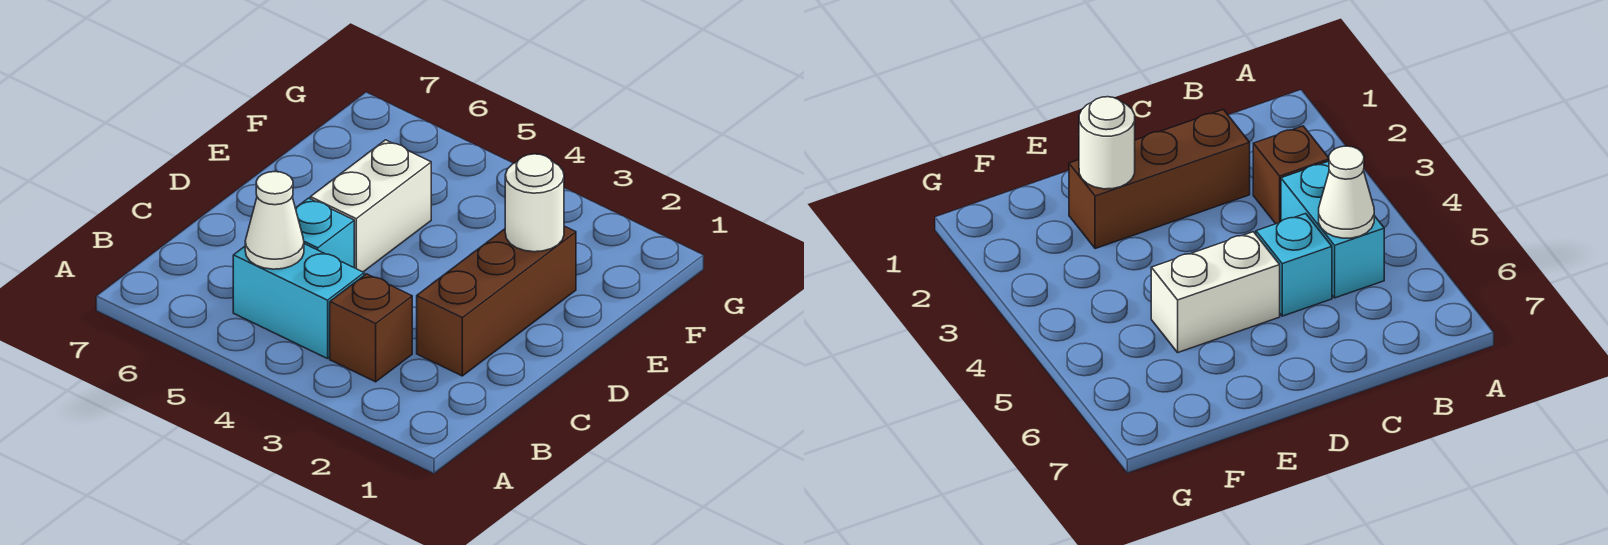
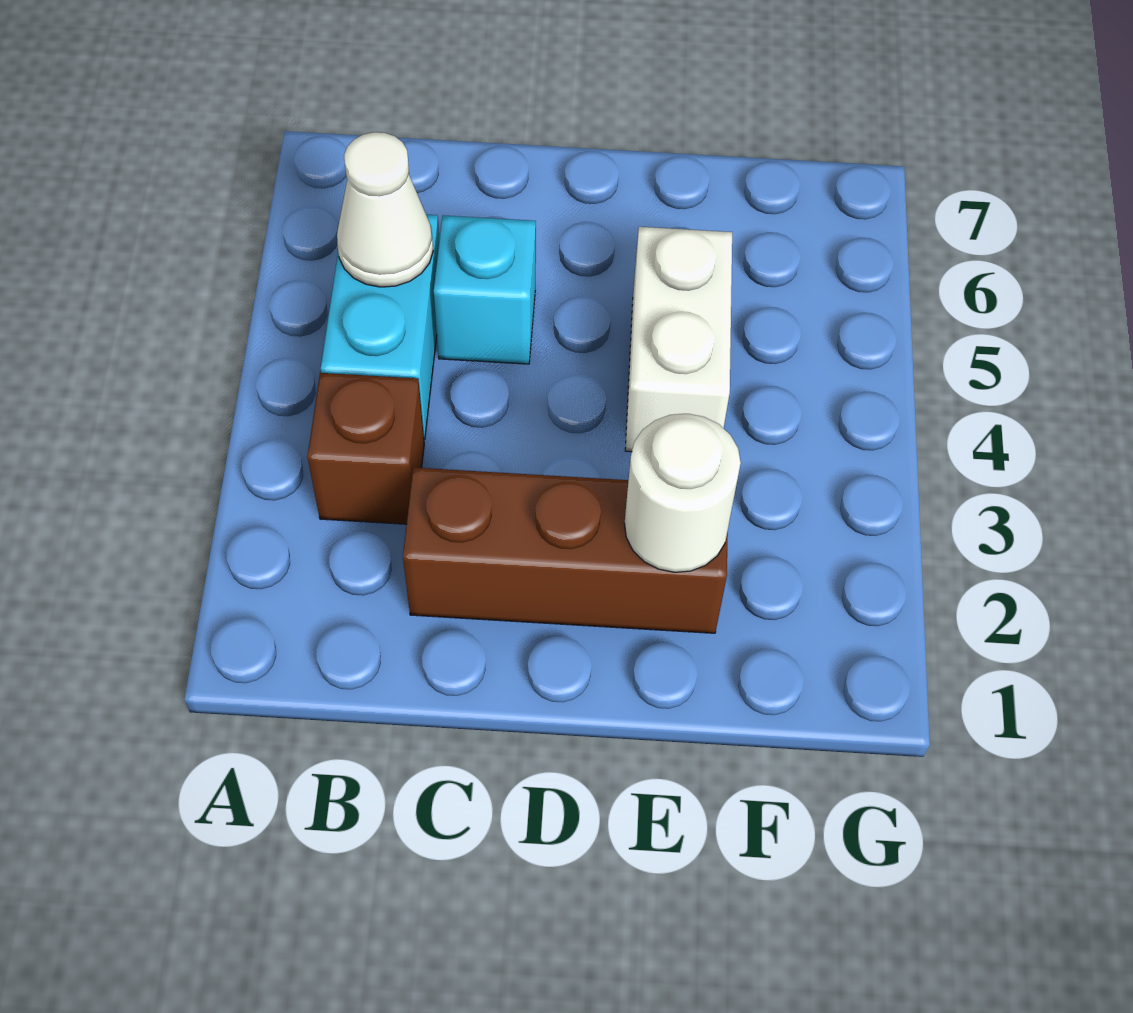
white 1x2 brick [310,140,431,272] -> white 1x2 brick turned to [625,227,732,452]

